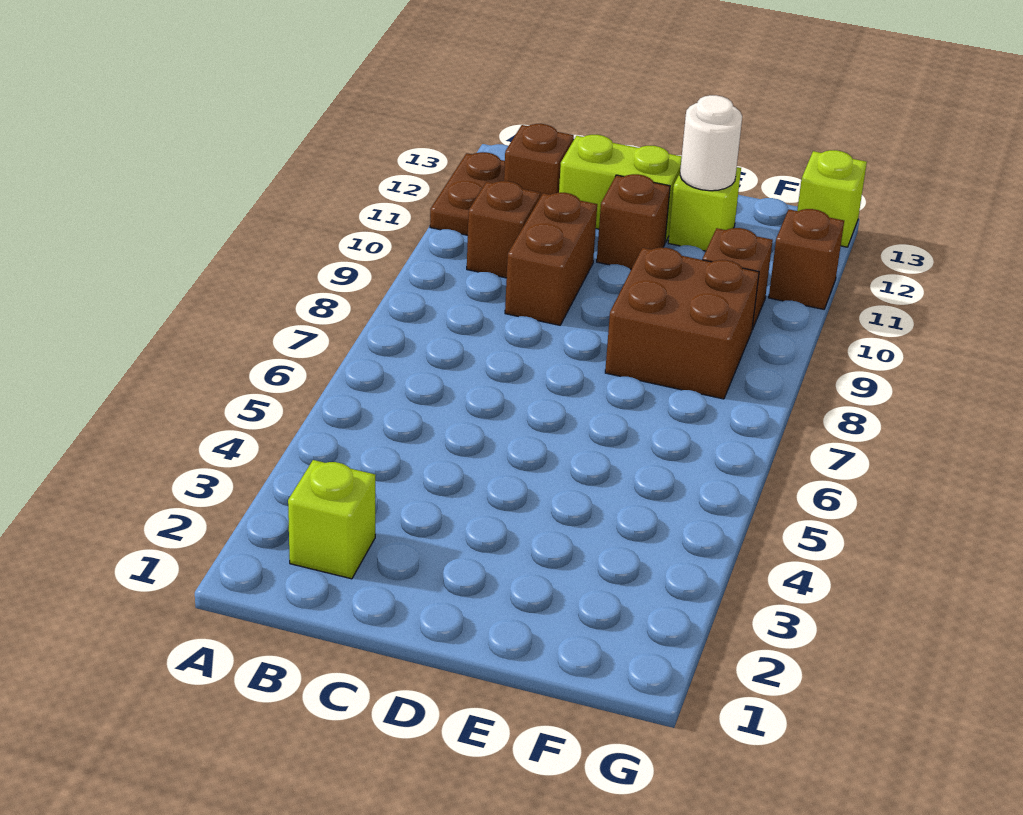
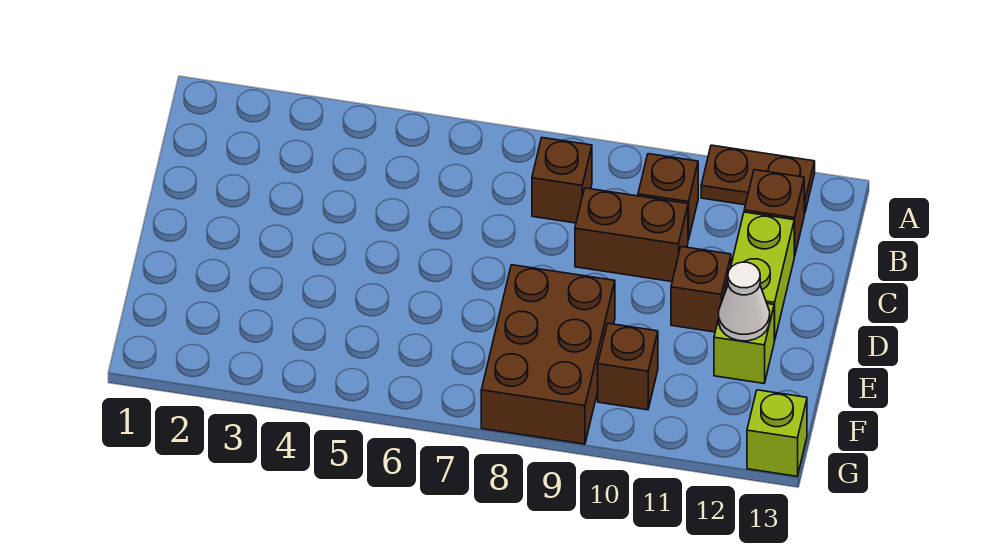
lime 1x1 brick [288,460,376,579] -> none
brown 2x2 brick [605,248,759,399] -> brown 2x3 brick [481,265,615,444]
white 1x1 round brick [680,95,742,191] -> white 1x1 cone [719,262,770,341]
brown 1x1 brick [769,209,844,309] -> brown 1x1 brick moved to [532,138,592,223]

